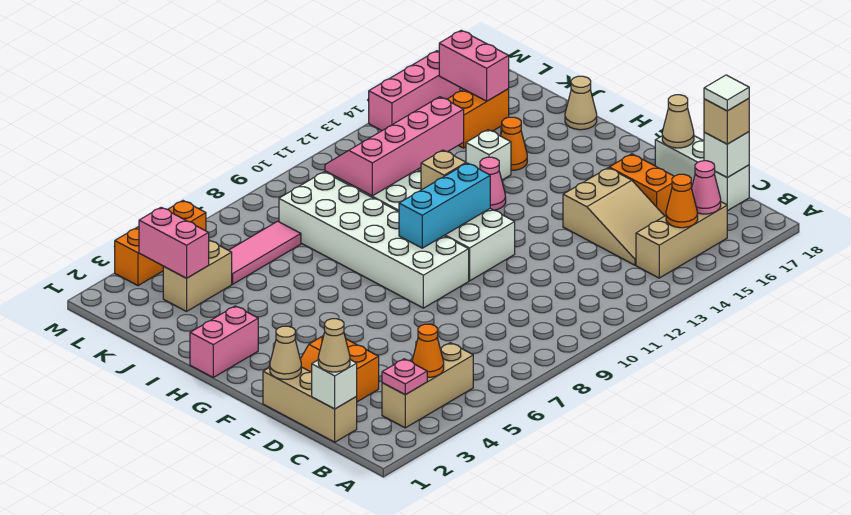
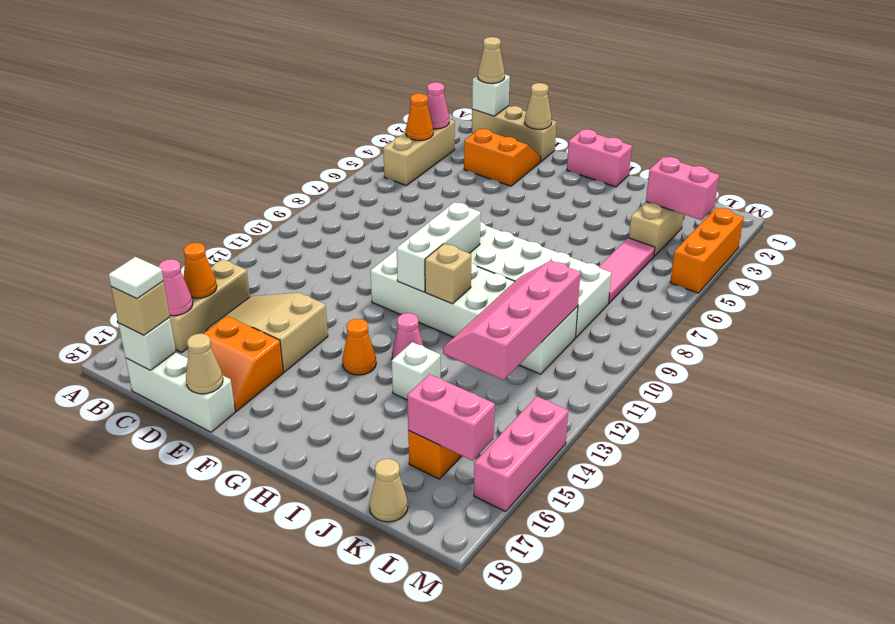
pink 1x1 plate [382,359,427,395] -> pink 1x1 cone [427,82,449,129]
cyan 1x3 brick [399,163,490,248] -> white 1x3 brick [397,202,481,292]
pink 1x2 brick [190,306,258,377] -> pink 1x2 brick turned to [567,129,632,187]
orange 1x1 cone [501,117,527,170] -> orange 1x1 cone moved to [342,319,376,375]
tan 1x1 cone [565,76,597,130] -> tan 1x1 cone moved to [369,459,408,522]
pink 2x4 slope [325,97,464,196] -> pink 2x4 slope turned to [443,261,581,380]

